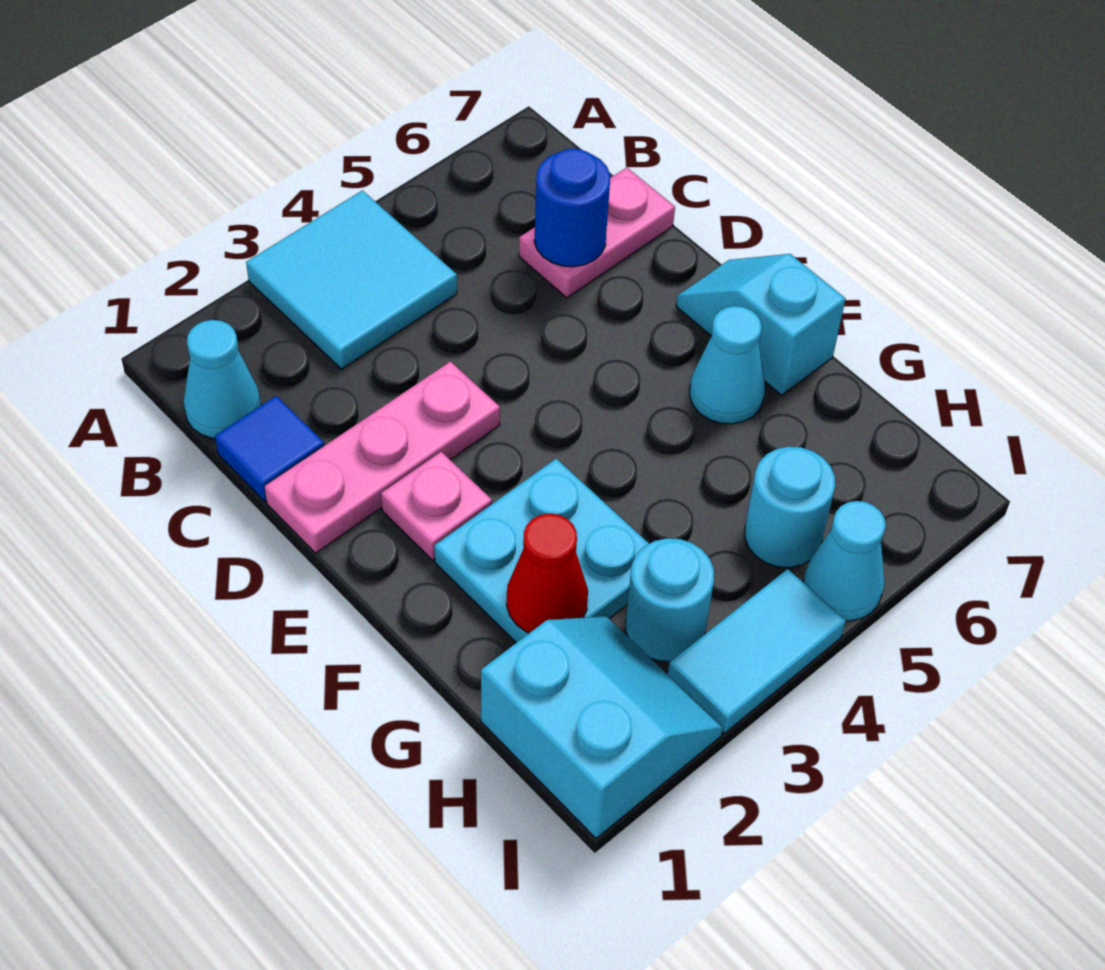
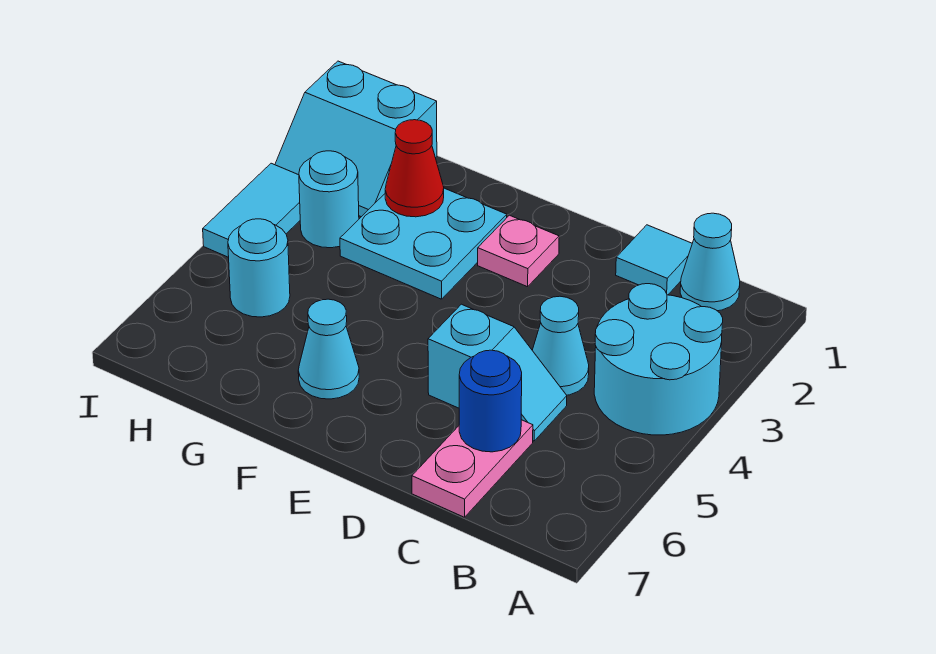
cyan 2x2 tile [246,190,457,369] -> cyan 2x2 round brick [594,284,723,435]
blue 1x1 tile [215,396,324,501] -> cyan 1x1 tile [616,225,692,295]
pink 1x3 plate [265,361,500,553] -> none
cyan 1x2 slope [676,254,846,395] -> cyan 1x2 slope moved to [428,304,567,441]
cyan 1x1 cone [803,501,886,621] -> cyan 1x1 cone moved to [532,296,589,395]

